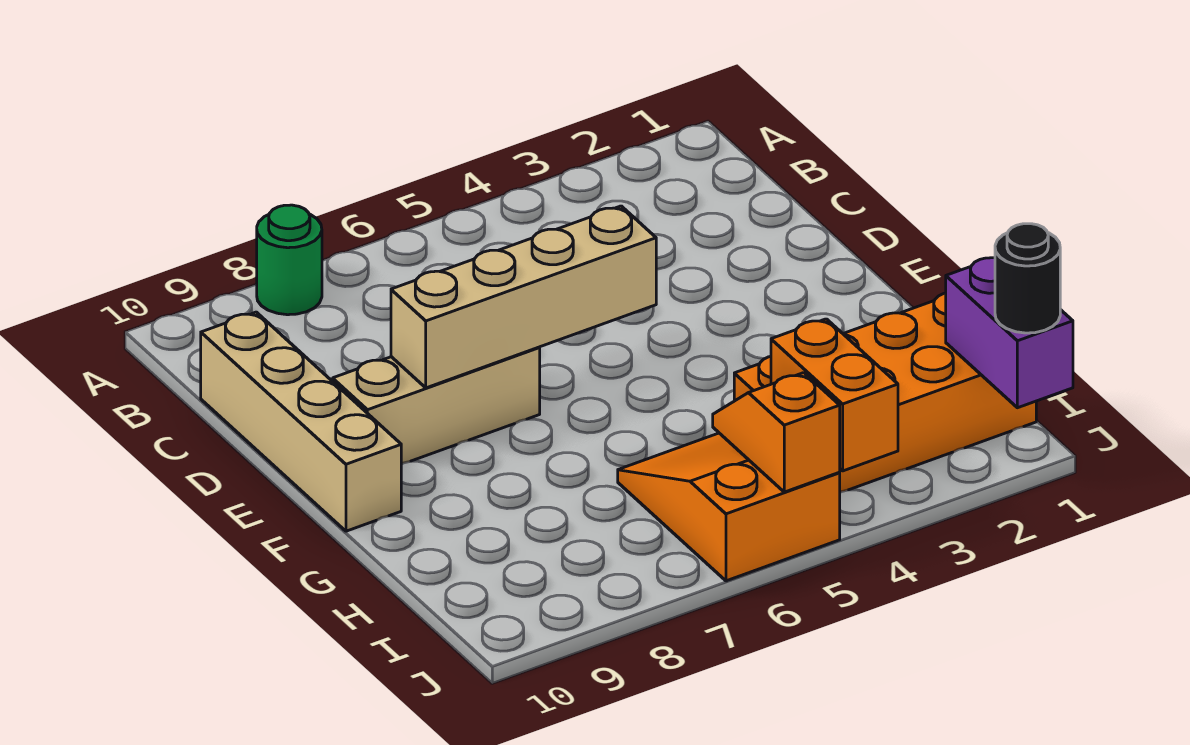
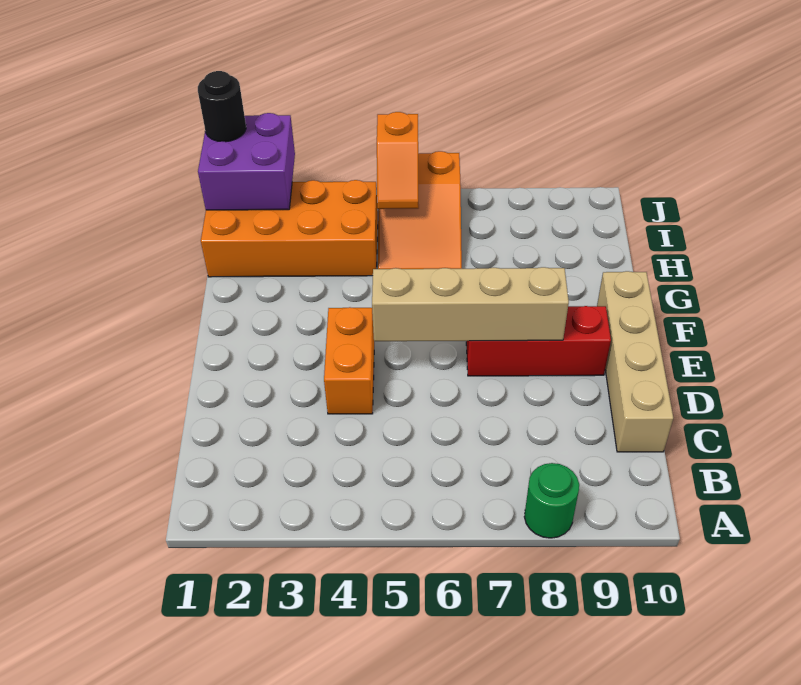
tan 1x3 brick [333,347,540,464] -> red 1x3 brick [466,306,611,376]
purple 1x2 brick [946,258,1073,408] -> purple 2x2 brick [198,113,295,210]
orange 1x2 brick [771,319,898,471] -> orange 1x2 brick moved to [324,307,374,414]

